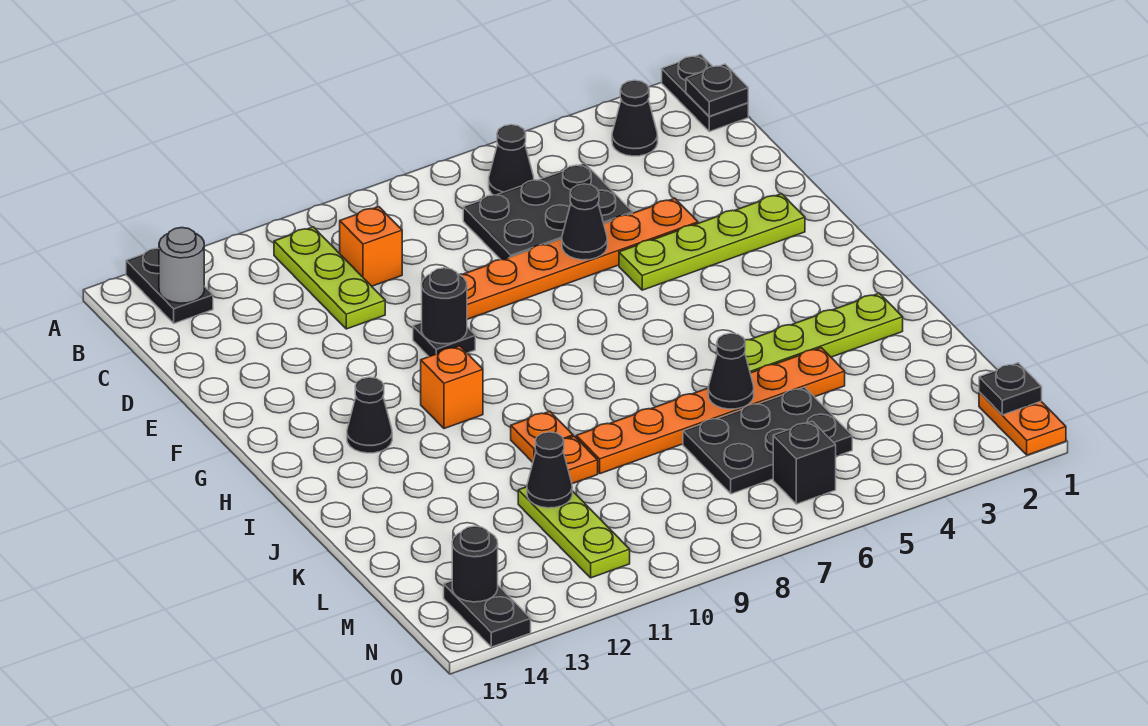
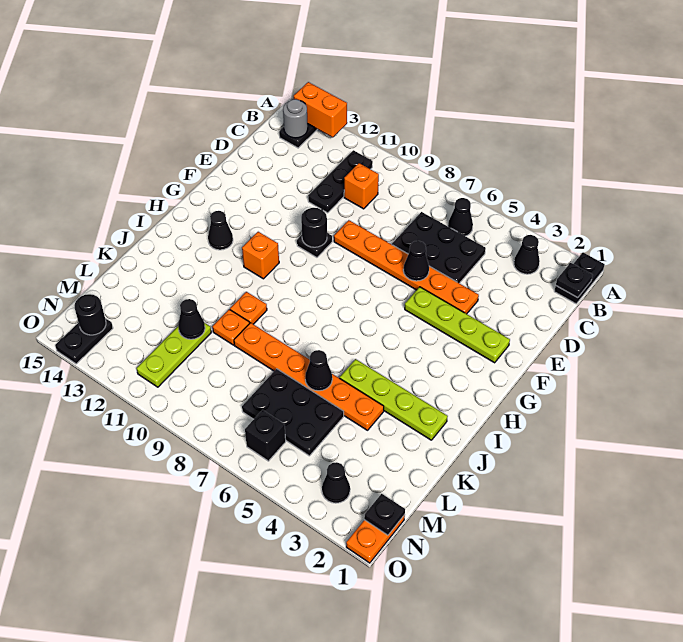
none -> orange 1x2 brick [294,82,347,137]
lime 1x3 plate [274,227,385,329] -> black 1x3 plate [308,150,373,213]
none -> black 1x1 cone [322,462,350,503]

